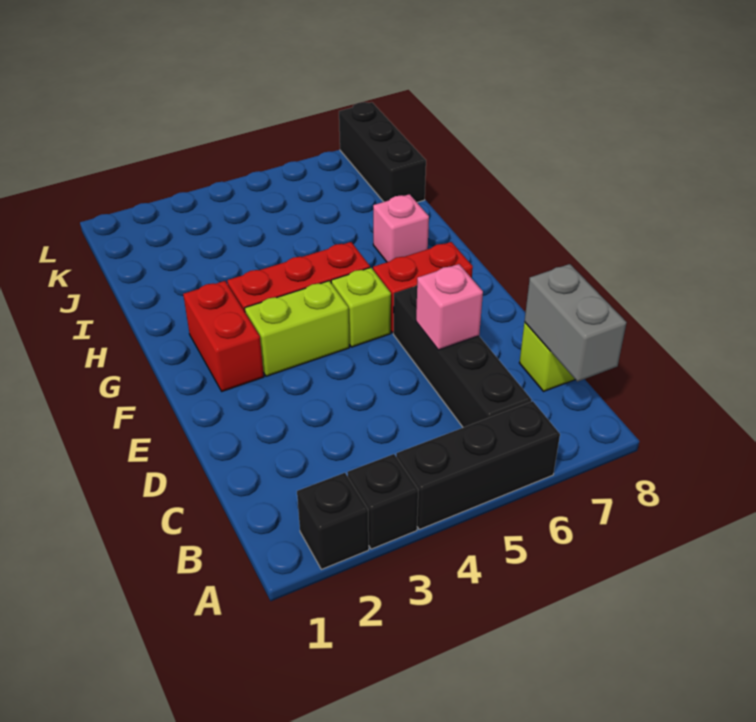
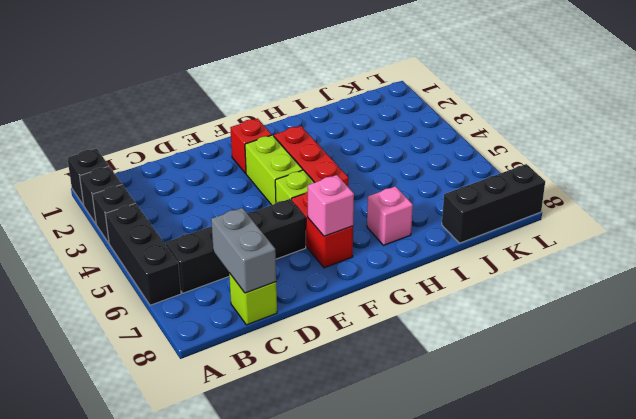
none -> black 1x1 brick [67,149,109,205]
grey 1x2 brick [524,264,627,382] -> grey 1x2 brick turned to [211,208,276,293]
pink 1x1 brick [416,264,483,350] -> pink 1x1 brick moved to [308,175,354,236]
red 1x2 brick [183,281,264,391] -> red 1x1 brick [230,119,272,173]

